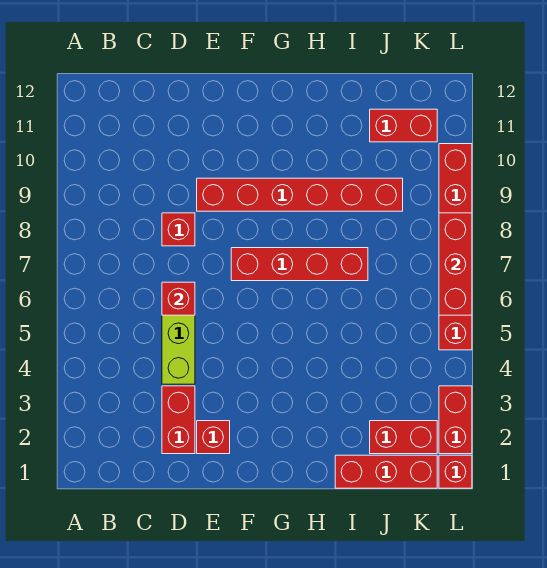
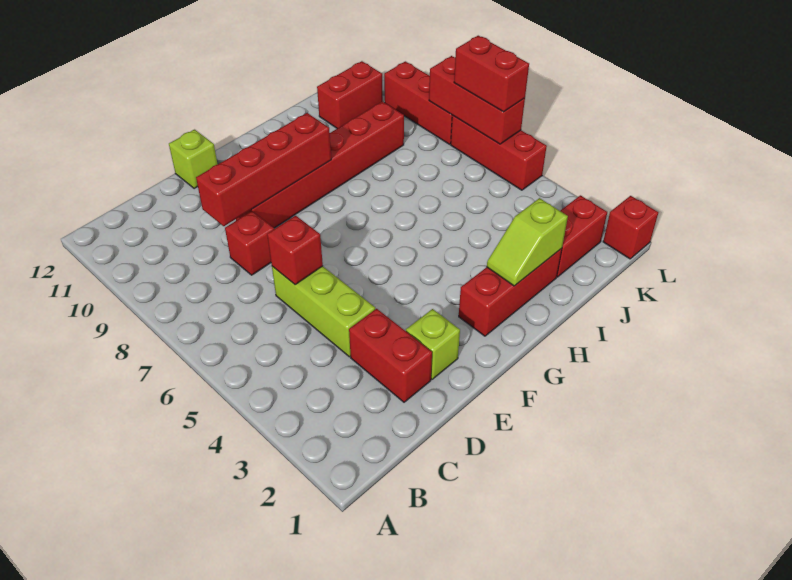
red 1x1 brick [197,421,230,454] -> lime 1x1 brick [406,309,460,379]
none -> lime 1x1 brick [169,130,218,189]
red 1x4 brick [231,248,368,281] -> red 1x4 brick moved to [196,113,331,226]
none -> lime 1x2 slope [487,198,568,286]
red 1x3 brick [335,455,437,488] -> red 1x3 brick moved to [459,248,562,336]
red 1x2 brick [439,386,472,454] -> red 1x2 brick moved to [454,36,529,112]

